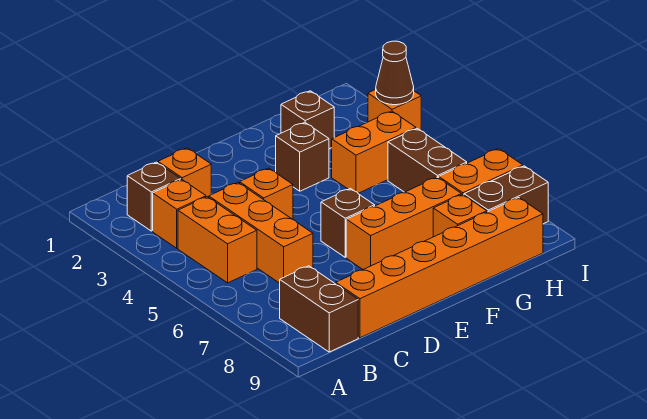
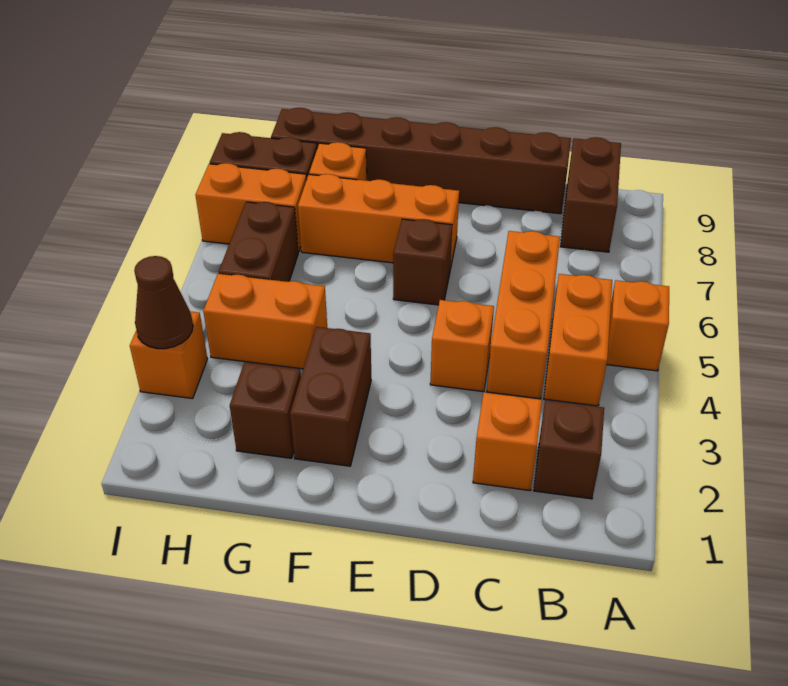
orange 1x1 brick [153,180,206,248] -> orange 1x1 brick moved to [607,280,669,371]
orange 1x6 brick [336,198,543,338] -> brown 1x6 brick [271,108,571,214]
brown 1x1 brick [276,122,329,191] -> brown 1x2 brick [290,327,371,466]

